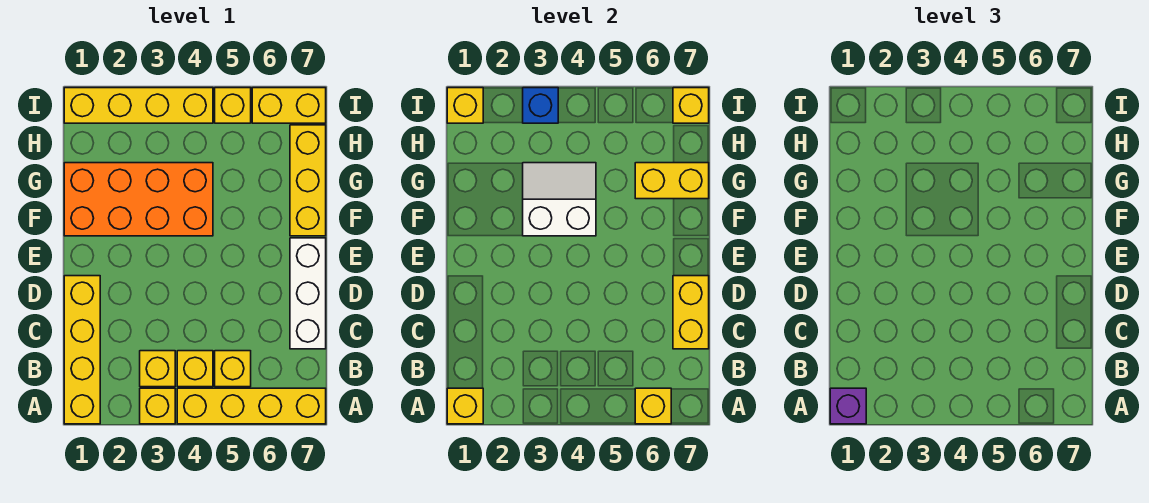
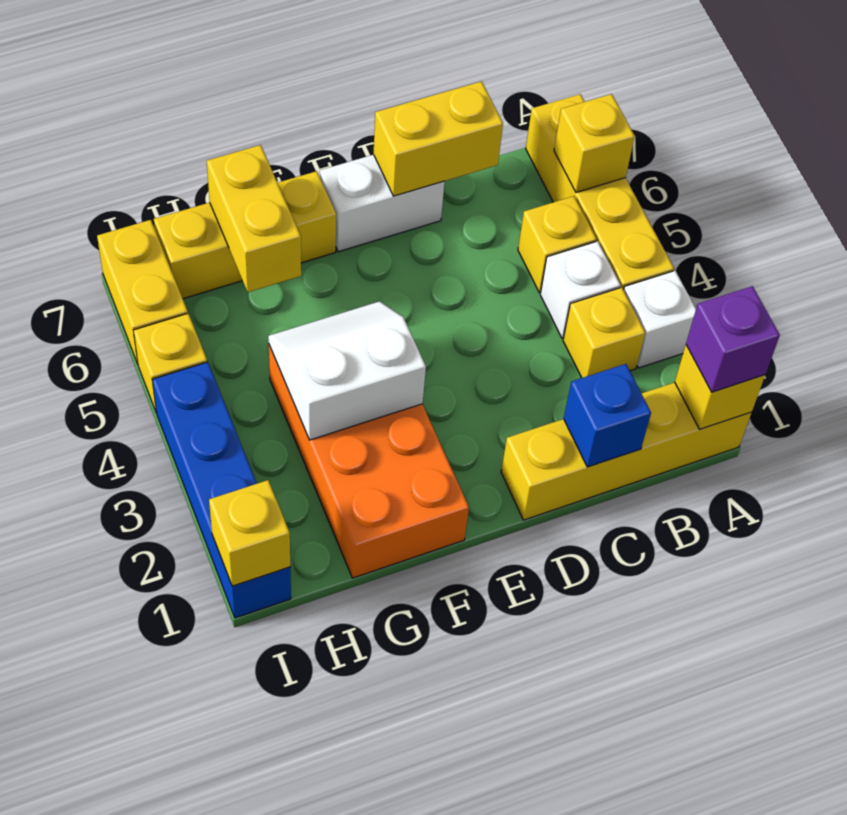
yellow 1x1 brick [140,388,175,424] -> white 1x1 brick [624,271,696,368]
yellow 1x1 brick [177,351,213,387] -> white 1x1 brick [540,241,621,338]
white 1x3 brick [290,238,326,349] -> white 1x2 brick [319,155,444,252]
white 2x2 slope [523,163,596,236] -> white 2x2 slope turned to [268,301,426,440]
yellow 1x4 brick [64,88,213,123] -> blue 1x4 brick [152,362,291,618]
blue 1x1 brick [523,88,558,123] -> blue 1x1 brick moved to [564,364,651,467]
yellow 1x1 brick [673,88,709,123] -> none

